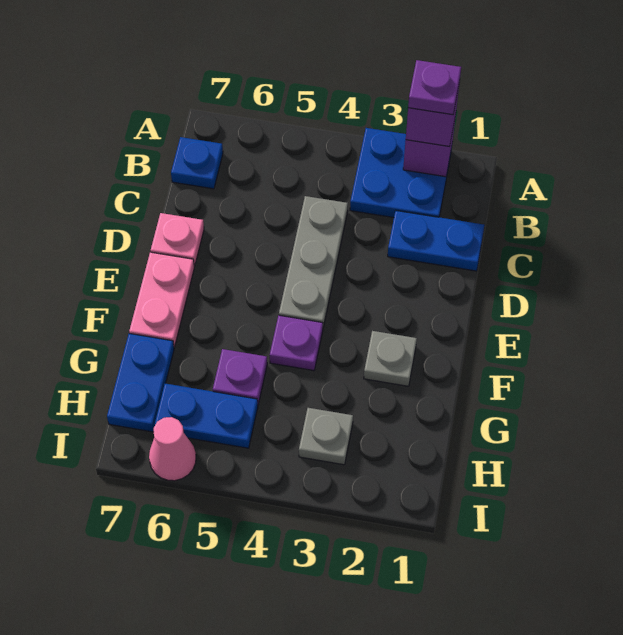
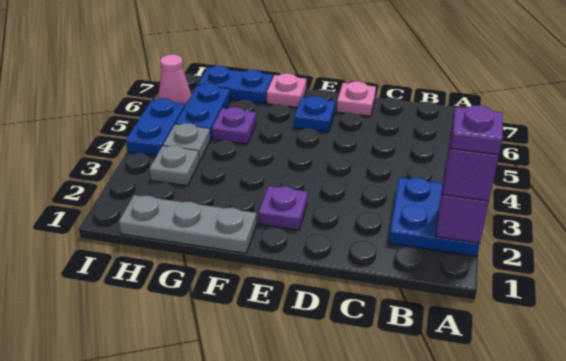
blue 1x1 plate [171,137,223,189] -> blue 1x1 plate moved to [294,96,335,132]
blue 1x2 plate [388,211,484,271] -> blue 1x2 plate moved to [126,98,185,156]
grey 1x3 plate [279,196,348,327] -> grey 1x3 plate moved to [119,195,257,253]
pink 1x2 plate [129,252,194,347] -> pink 1x1 plate [267,73,307,107]
grey 1x1 plate [364,331,417,386] -> grey 1x1 plate moved to [163,123,210,162]
purple 1x1 plate [270,315,323,370] -> purple 1x1 plate moved to [259,186,308,230]

